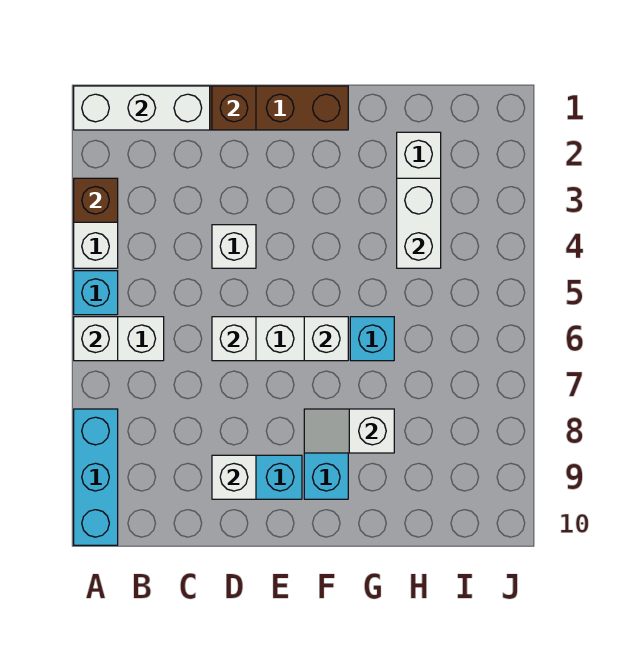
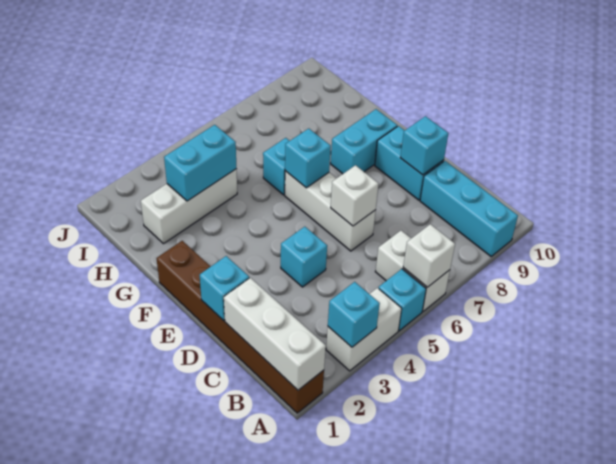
brown 1x1 brick [74,178,118,222] -> cyan 1x1 brick [328,282,380,347]
cyan 1x3 brick [74,409,118,545] -> cyan 1x3 brick turned to [420,161,518,256]
brown 1x1 brick [212,86,256,130] -> cyan 1x1 brick [200,256,249,321]
white 1x1 brick [212,225,256,268] -> cyan 1x1 brick [281,227,327,287]
white 1x1 brick [212,455,256,499] -> cyan 1x1 brick [400,116,448,175]
white 1x1 brick [304,317,348,361] -> cyan 1x1 brick [285,129,331,188]
white 1x2 slope [304,409,394,453] -> none
white 1x2 brick [397,178,441,268] -> cyan 1x2 brick [164,125,236,201]

